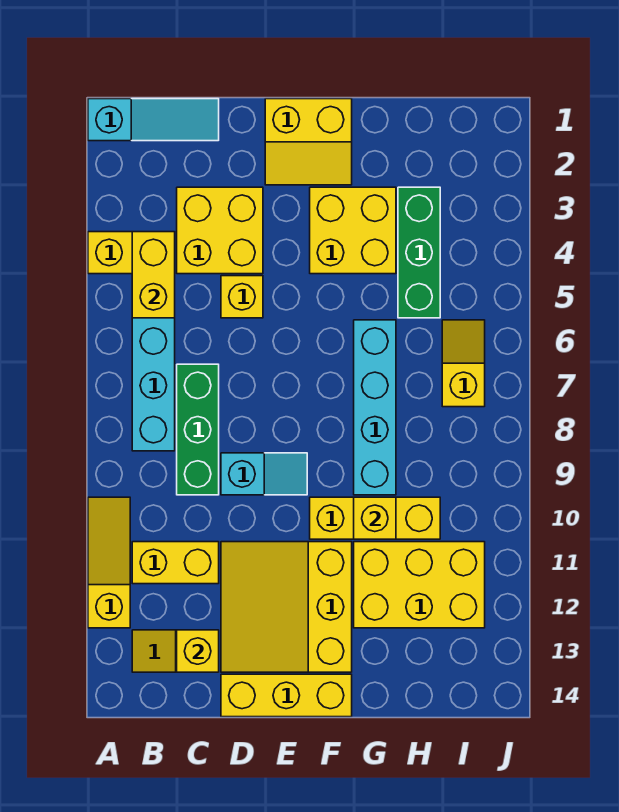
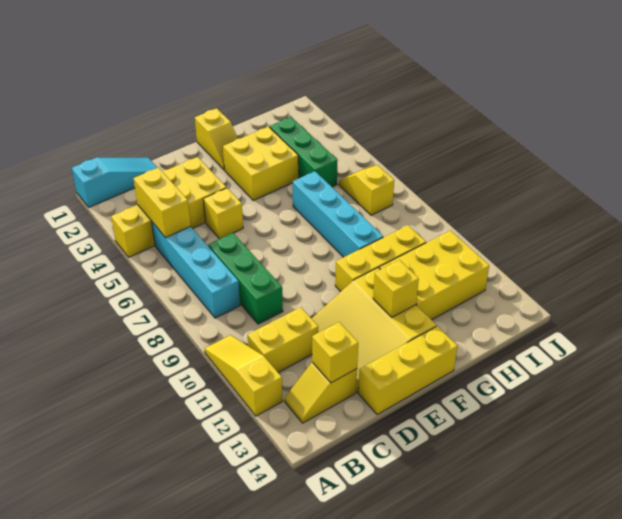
cyan 1x2 slope [221,453,307,495] -> none
yellow 2x2 slope [265,99,352,185] -> yellow 1x2 slope [195,108,238,170]
yellow 1x1 brick [354,497,396,539] -> yellow 1x1 brick moved to [373,260,419,317]

